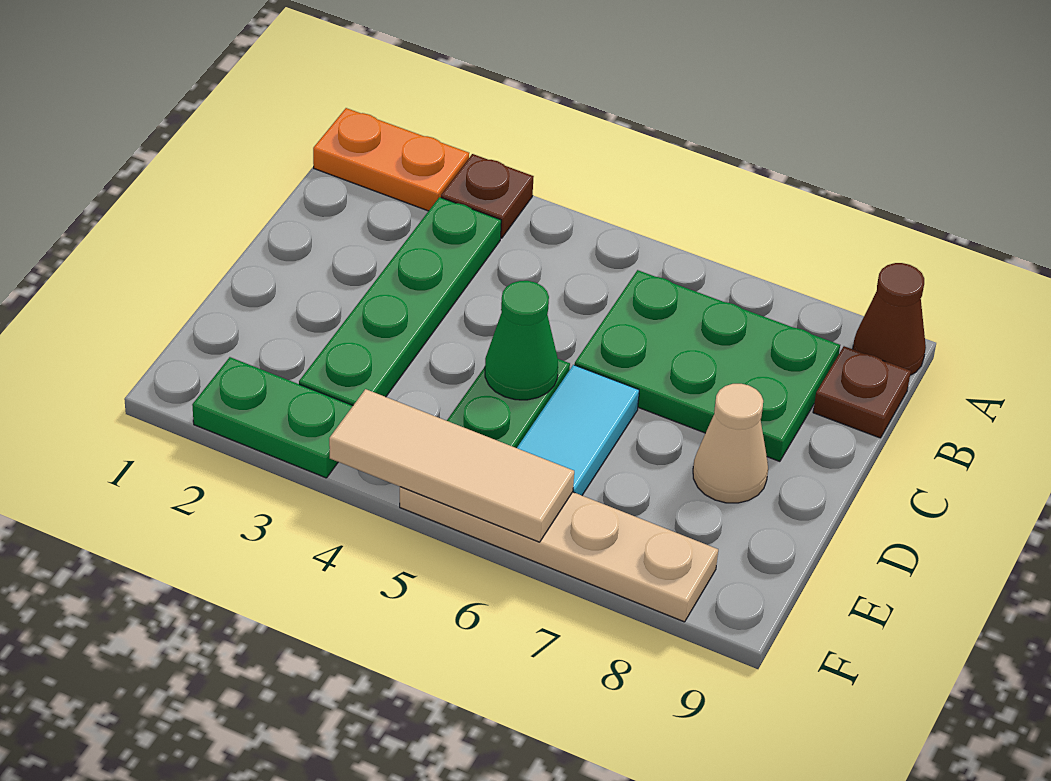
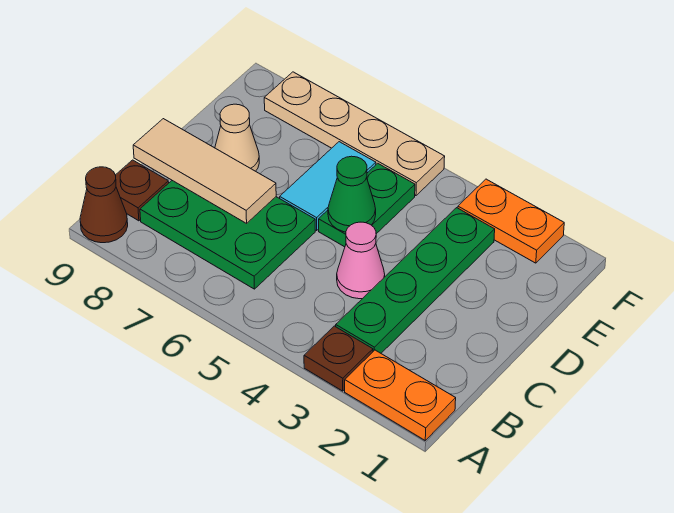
none -> pink 1x1 cone [337,222,385,299]
green 1x2 plate [192,357,353,478] -> orange 1x2 plate [458,179,564,263]
tan 1x3 tile [329,389,574,542] -> tan 1x3 tile moved to [133,119,276,223]

